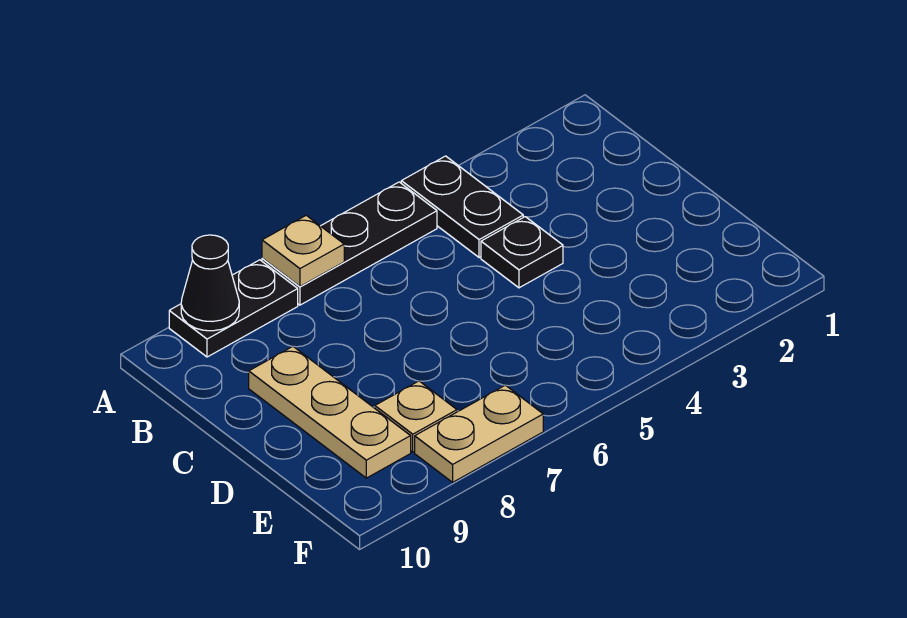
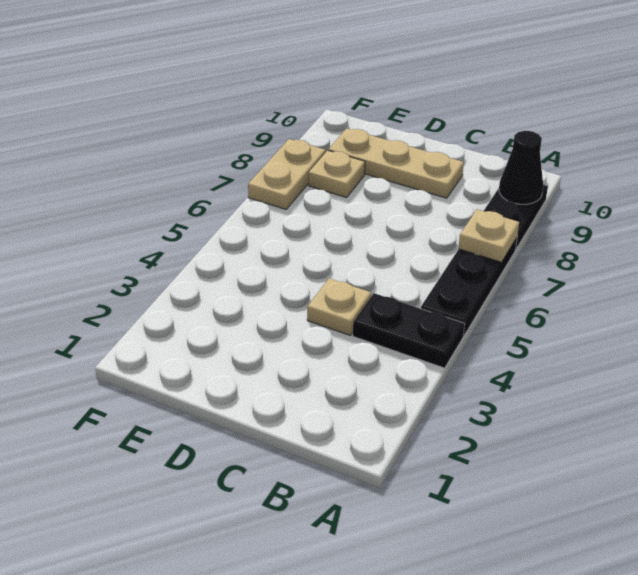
black 1x1 plate [481,217,563,288] -> tan 1x1 plate [307,278,371,336]

